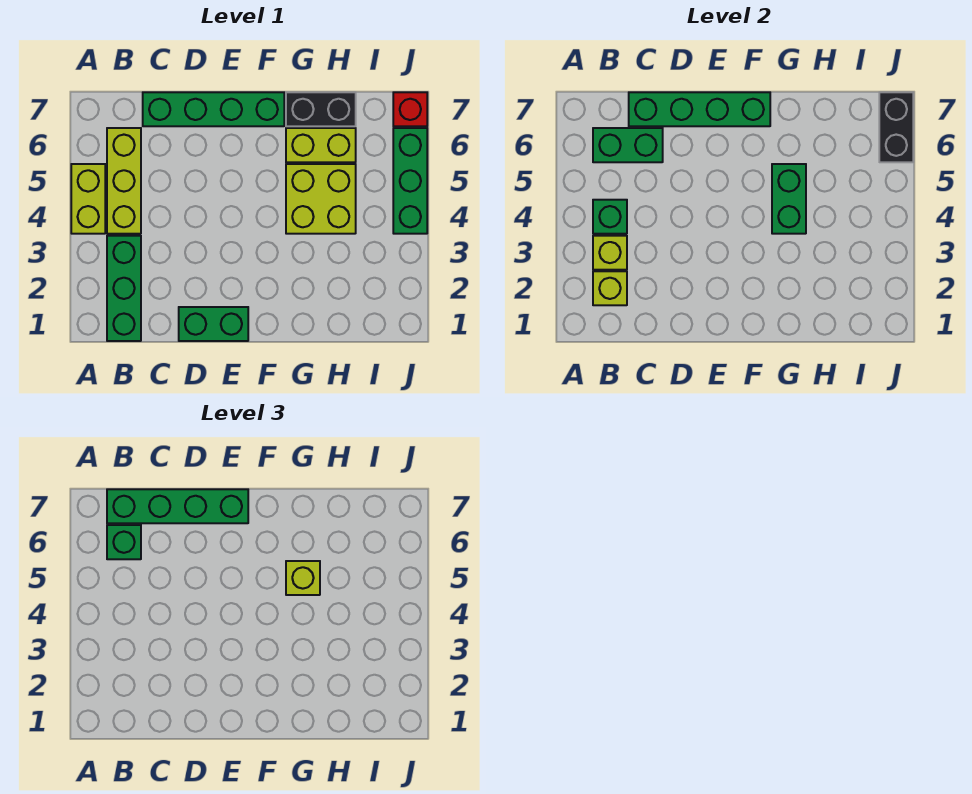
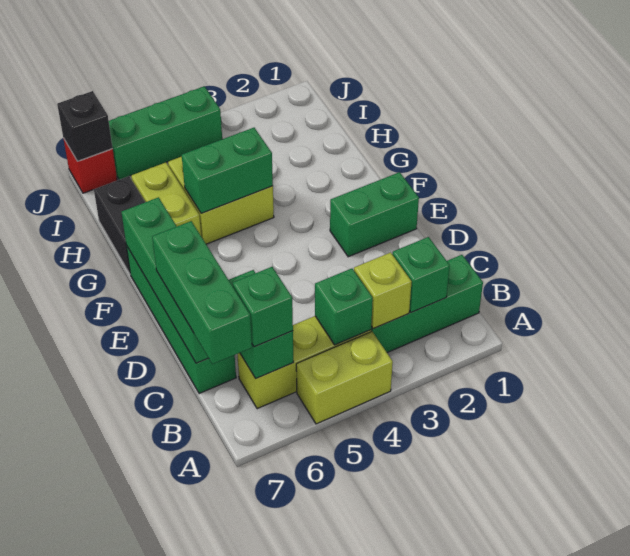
lime 1x1 brick [593,271,627,305] -> green 1x1 brick [392,237,450,312]
green 1x4 brick [107,489,248,523] -> green 1x3 brick [152,221,252,364]
green 1x2 brick [179,307,248,341] -> green 1x2 brick turned to [330,172,419,257]
lime 1x1 brick [286,561,320,595] -> none
black 1x2 brick [879,92,913,162] -> black 1x1 brick [57,91,113,161]

